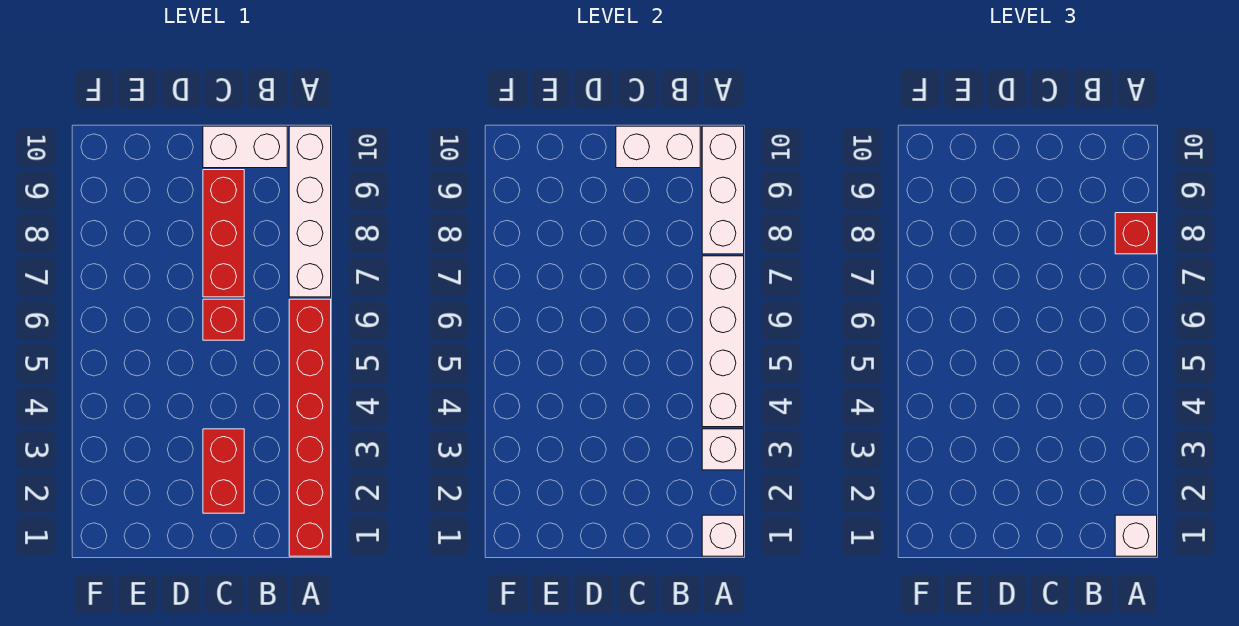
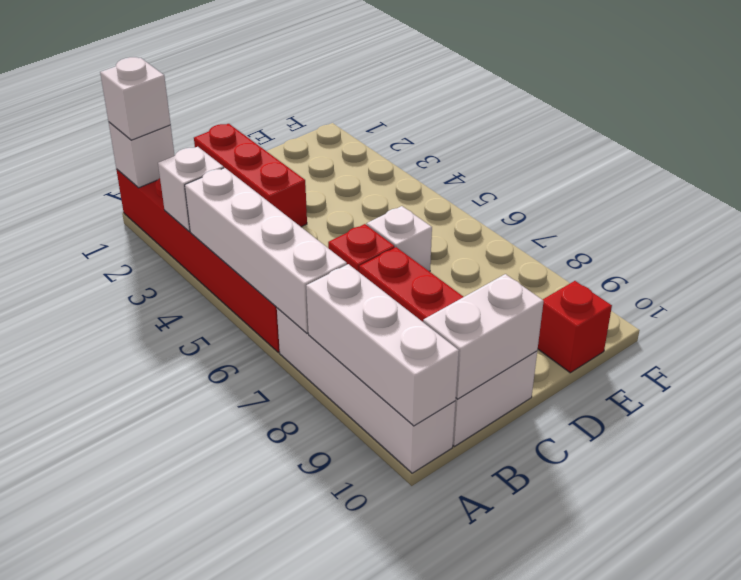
red 1x1 brick [1115,213,1157,254] -> red 1x1 brick moved to [538,281,612,373]
red 1x2 brick [203,429,244,513] -> red 1x3 brick [194,124,307,227]
none -> white 1x1 brick [367,206,432,272]

